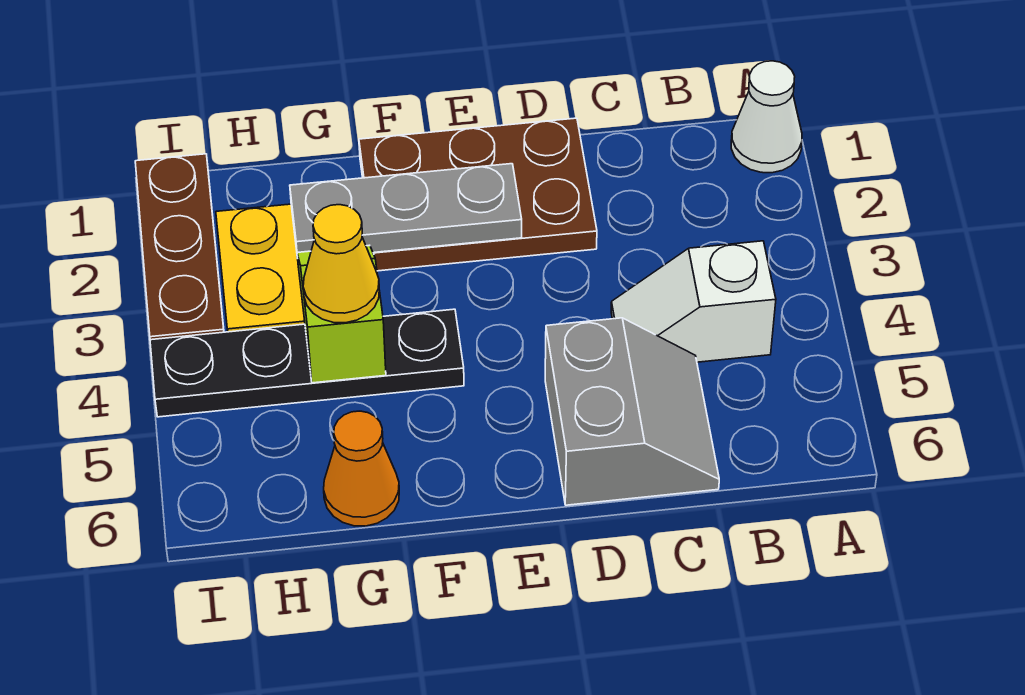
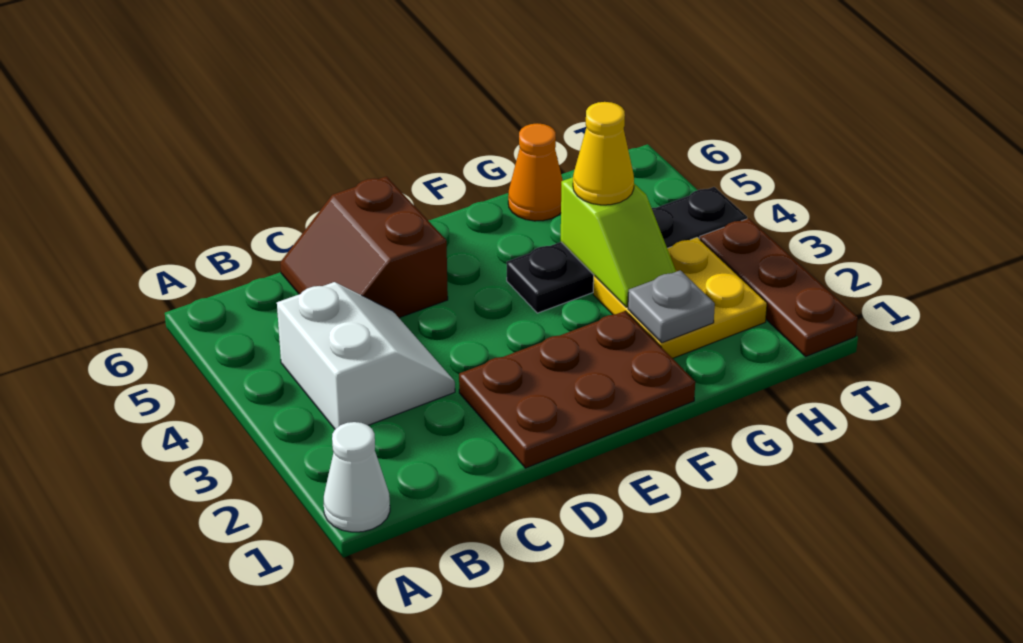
white 1x2 slope [611,241,776,362] -> white 2x2 slope [277,282,455,429]
grey 2x2 slope [545,318,719,505] -> brown 2x2 slope [280,176,448,318]
grey 1x3 plate [290,164,522,258] -> grey 1x1 plate [628,270,715,343]

